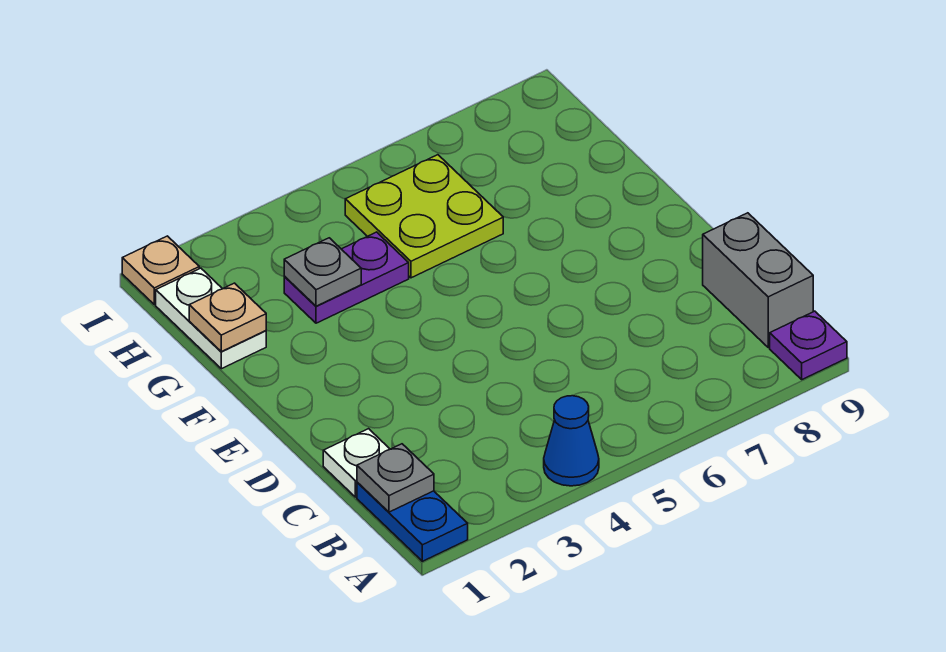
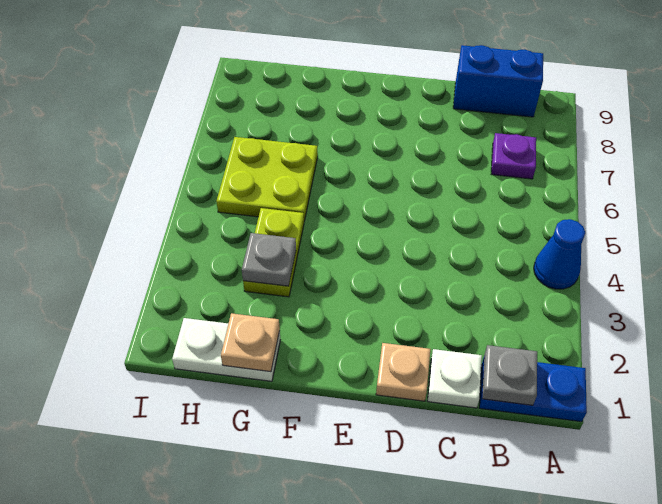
purple 1x1 plate [770,311,847,379] -> purple 1x1 plate moved to [491,133,536,179]
grey 1x2 brick [703,213,813,347] -> blue 1x2 brick [453,45,543,117]
purple 1x2 plate [284,232,409,323] -> lime 1x2 plate [243,208,304,297]
tan 1x1 plate [122,236,199,304] -> tan 1x1 plate moved to [376,343,431,401]

